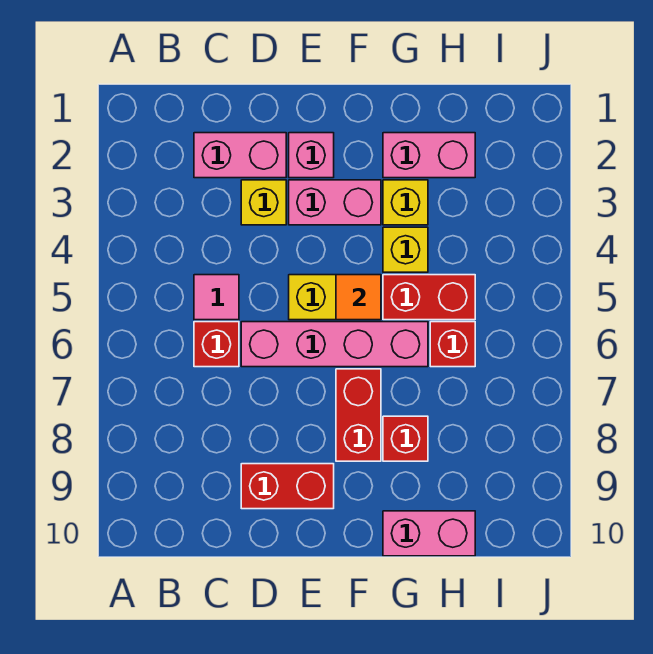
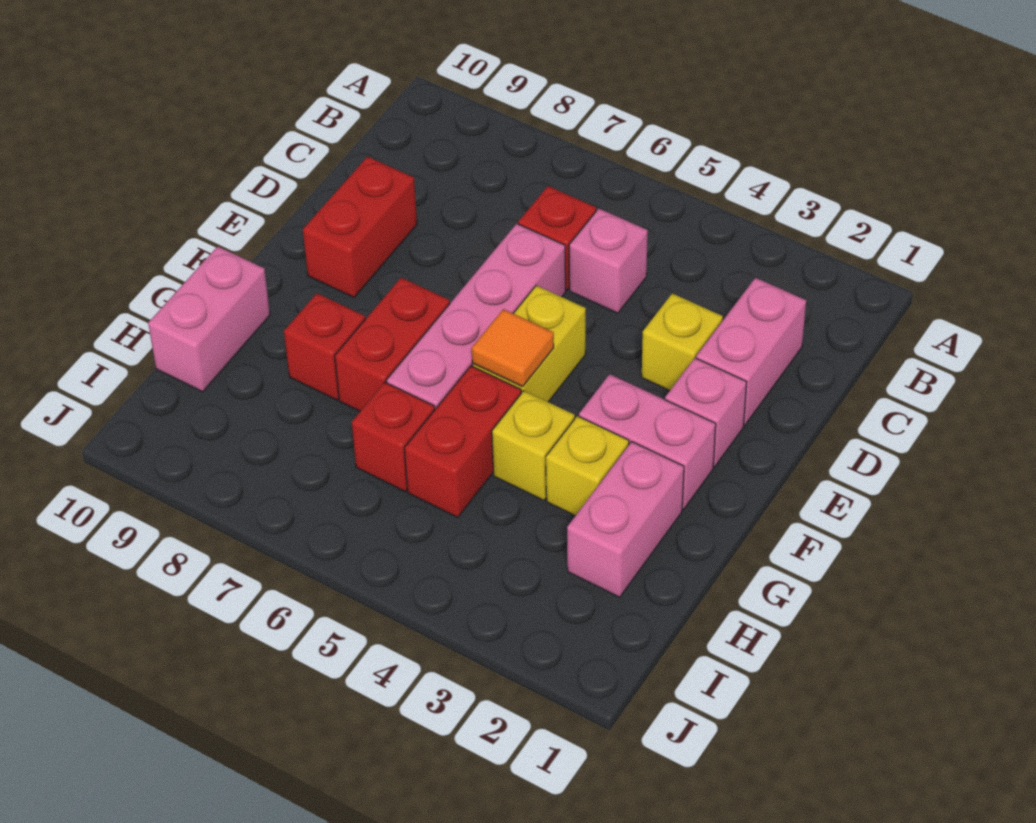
pink 1x1 tile [194,275,239,320] -> pink 1x1 brick [569,209,648,313]
pink 1x2 brick [289,180,381,225] -> pink 1x2 brick turned to [579,374,716,509]
red 1x2 brick [336,369,381,461] -> red 1x2 brick turned to [335,278,450,411]

